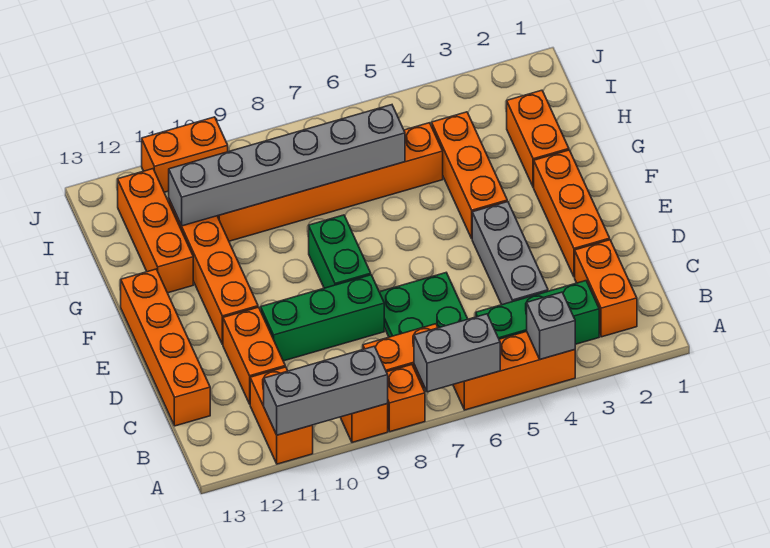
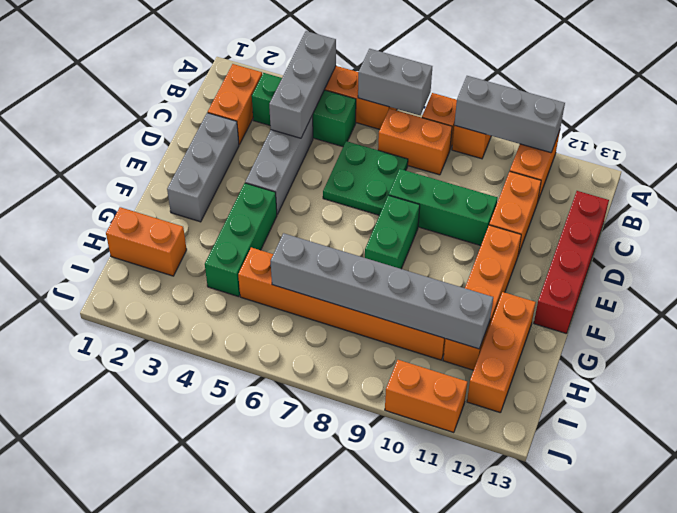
grey 1x1 brick [527,292,575,359] -> grey 1x3 brick [269,31,336,138]
orange 1x4 brick [121,269,210,426] -> red 1x4 brick [534,191,609,334]
orange 1x3 brick [534,150,610,277] -> grey 1x3 brick [167,113,239,222]
orange 1x3 brick [432,112,507,238] -> green 1x3 brick [205,183,277,297]
orange 1x2 brick [507,90,569,187] -> orange 1x2 brick turned to [106,207,187,276]

